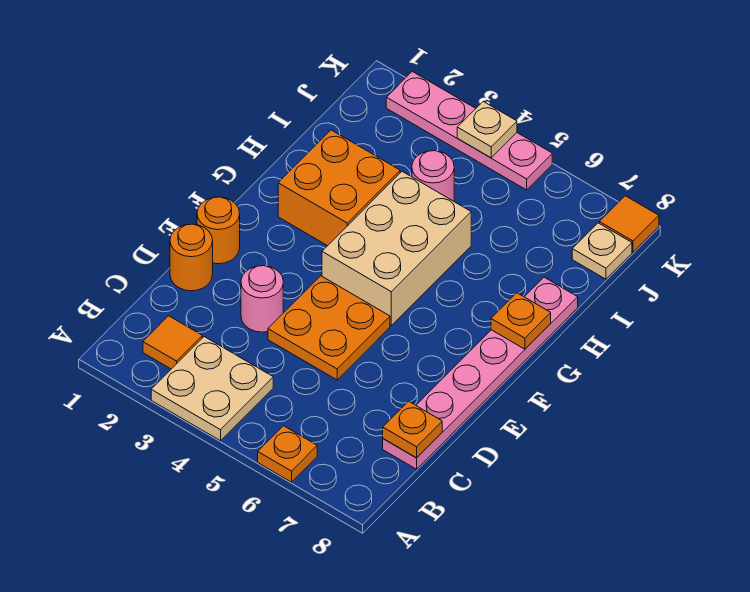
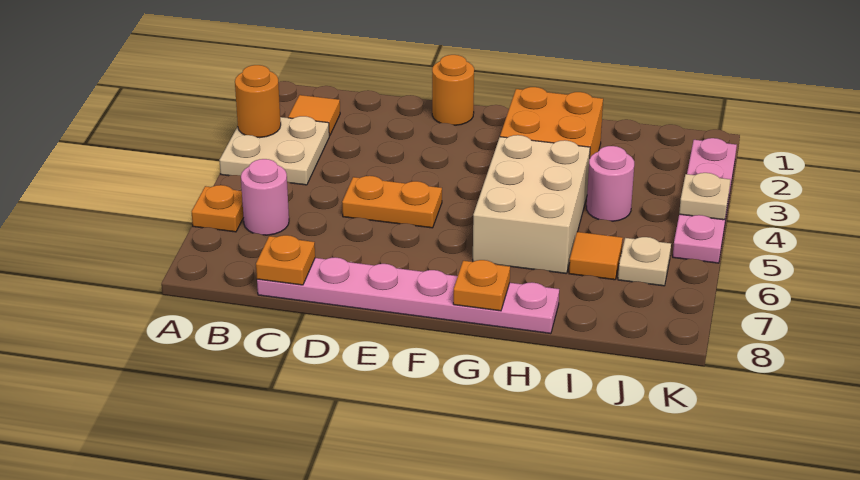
orange 1x1 round brick [170,224,213,291] -> orange 1x1 round brick moved to [235,65,281,138]
pink 1x1 round brick [241,266,283,332] -> pink 1x1 round brick moved to [241,159,289,235]
orange 2x2 plate [268,276,390,380] -> orange 1x2 plate [342,176,442,228]
tan 2x3 brick [322,172,471,325] -> tan 2x3 brick turned to [473,135,590,273]
tan 1x1 plate [572,223,632,279] -> tan 1x1 plate moved to [618,237,671,286]
orange 1x1 tile [599,196,659,252] -> orange 1x1 tile moved to [569,232,623,280]

